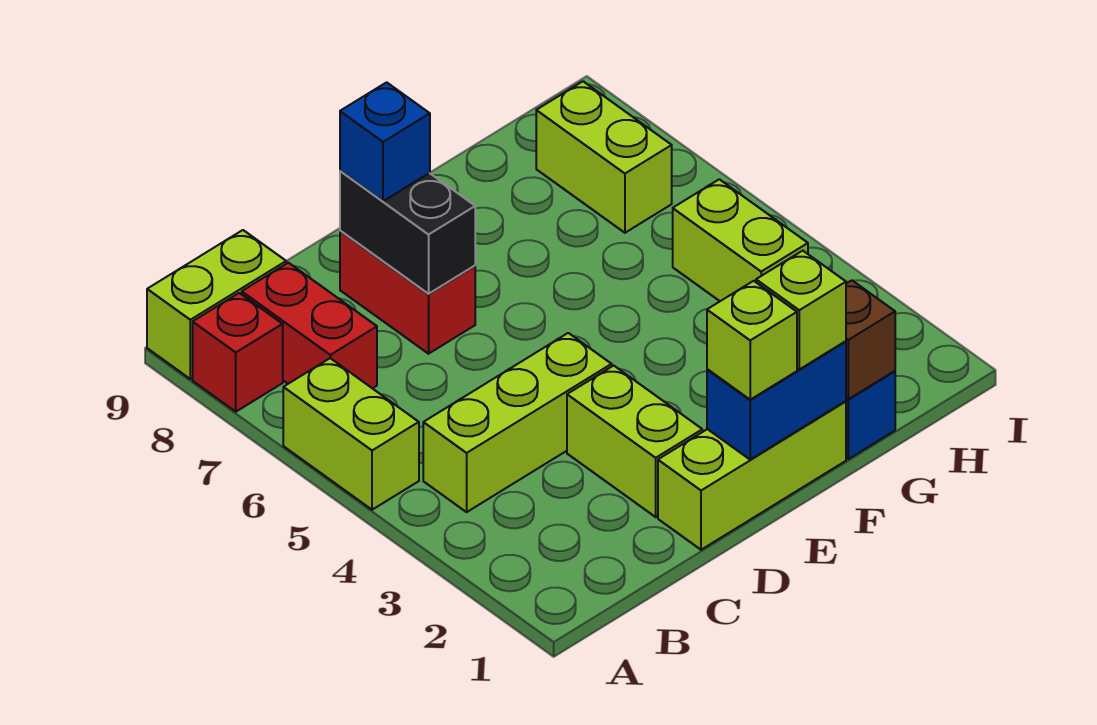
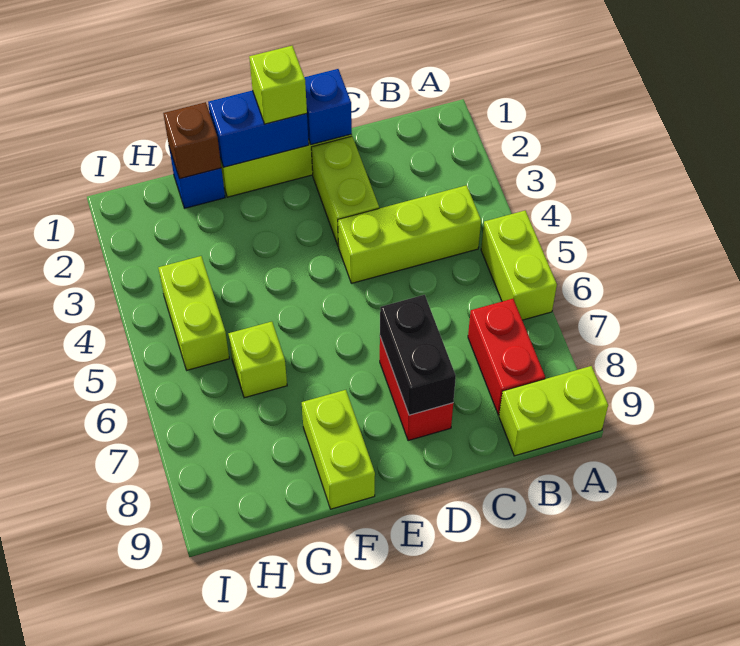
red 1x1 brick [193,293,283,412] -> none
blue 1x1 brick [340,82,430,201] -> blue 1x1 brick moved to [304,69,352,145]
lime 1x1 brick [756,251,846,369] -> lime 1x1 brick moved to [228,322,287,398]
lime 1x2 brick [536,81,672,233] -> lime 1x2 brick moved to [302,390,375,509]

